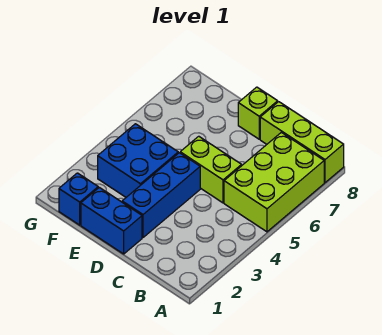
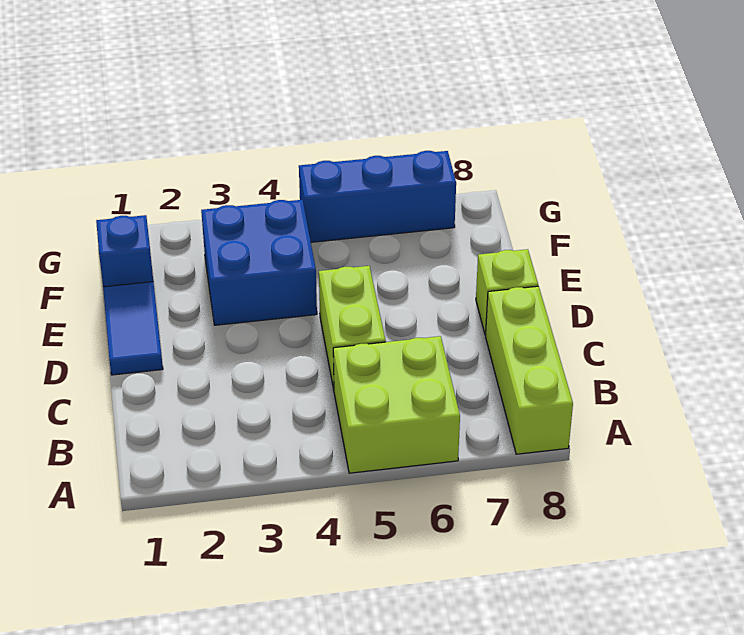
lime 2x3 brick [224,132,324,232] -> lime 2x2 brick [333,336,460,473]
blue 1x2 brick [81,187,142,254] -> blue 1x2 tile [103,282,163,375]
blue 1x3 brick [122,153,200,237] -> blue 1x3 brick moved to [299,151,456,242]

